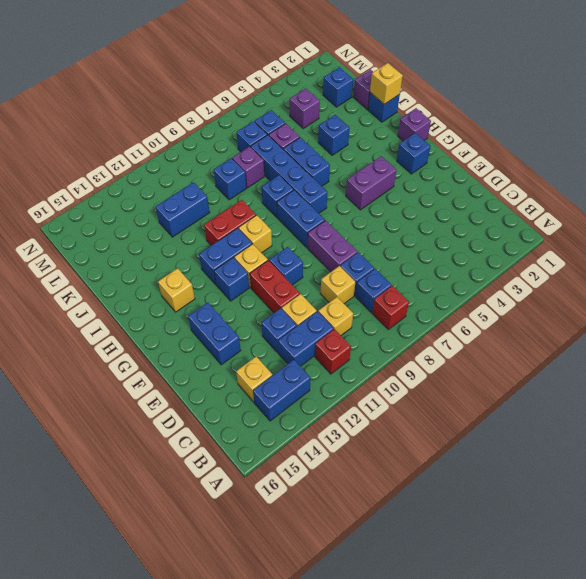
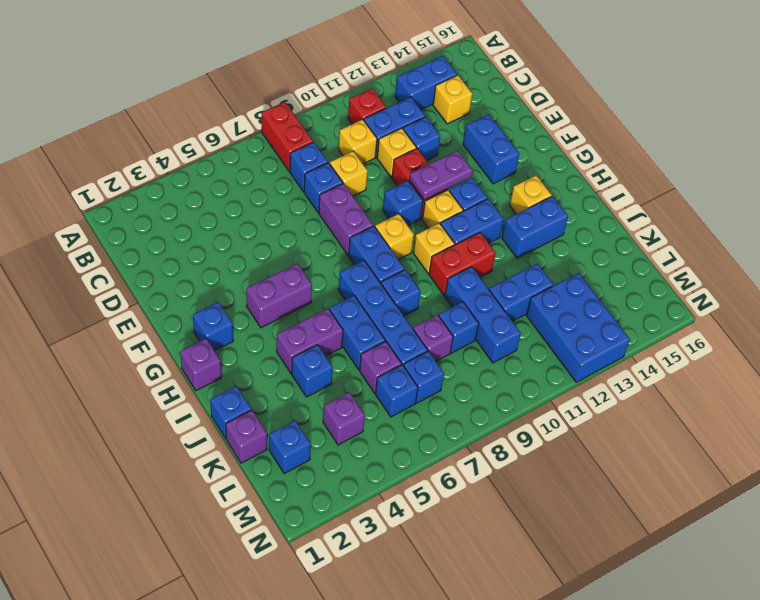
red 1x1 brick [372,286,409,330] -> red 1x2 brick [262,102,313,171]
none -> purple 1x2 plate [410,151,473,200]
none -> purple 1x2 brick [277,309,343,374]
none -> blue 1x2 brick [502,196,568,258]
yellow 1x1 brick [370,63,403,104] -> yellow 1x1 brick moved to [375,214,414,259]
none -> blue 1x3 brick [445,267,521,363]
none -> blue 2x3 brick [526,273,630,382]

